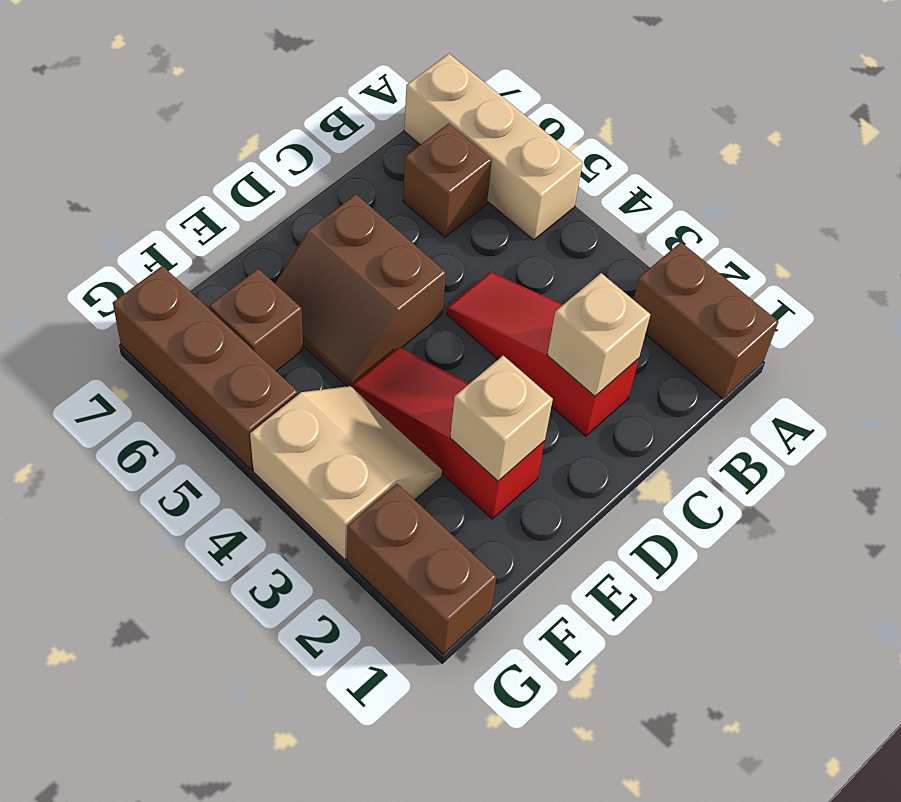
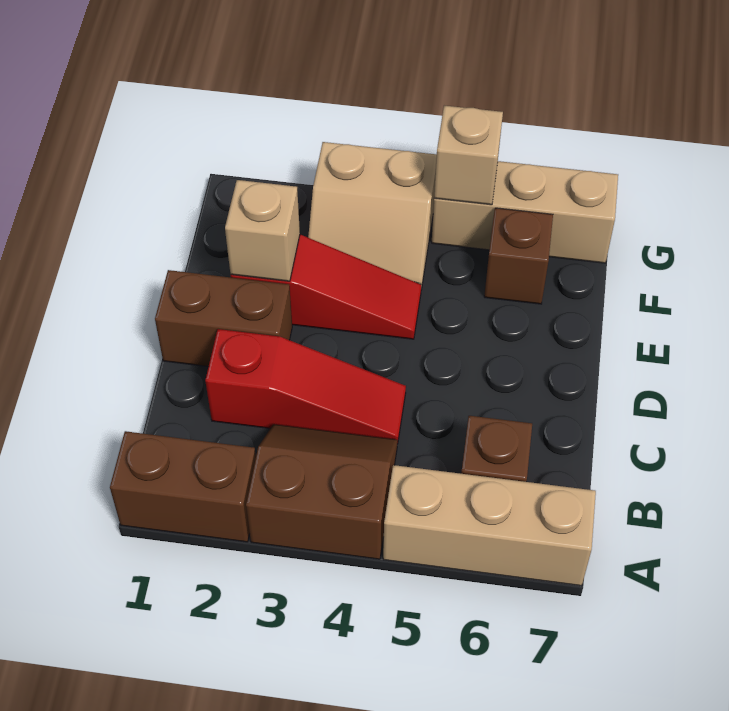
tan 1x1 brick [547,273,650,396] -> tan 1x1 brick moved to [434,106,503,205]
brown 2x2 slope [275,194,446,388] -> brown 2x2 slope moved to [246,424,398,559]
brown 1x2 brick [347,484,497,654] -> brown 1x2 brick moved to [155,270,292,367]
brown 1x3 brick [113,266,298,470] -> tan 1x3 brick [432,161,618,263]

